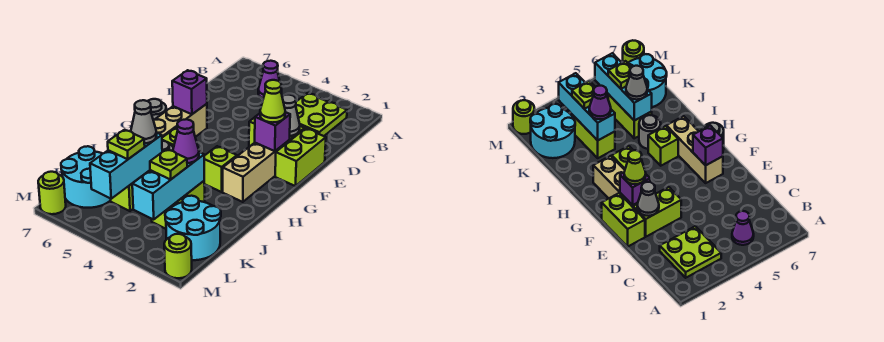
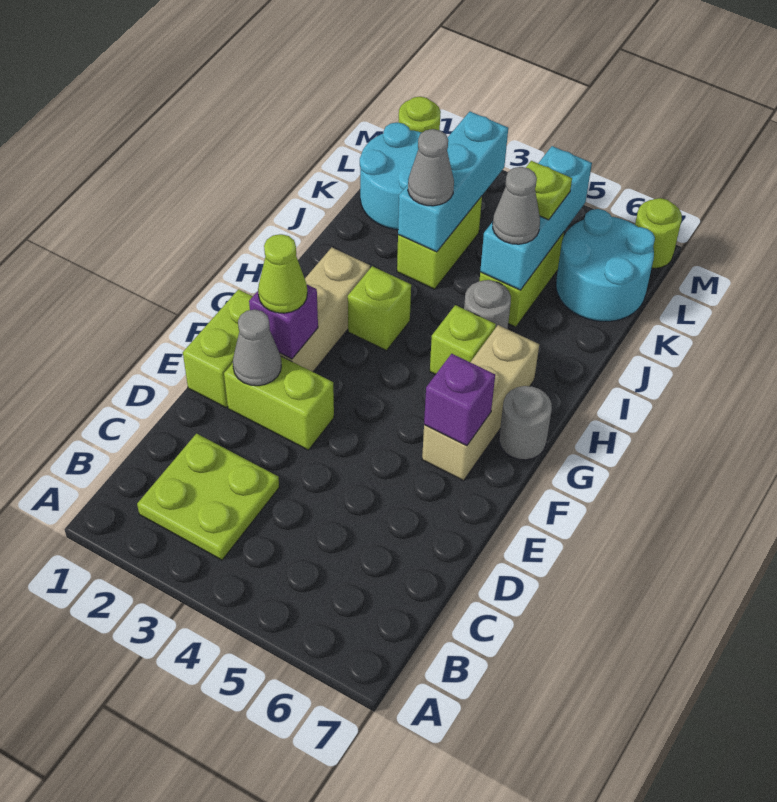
purple 1x1 cone [258,61,282,98] -> none
purple 1x1 cone [173,119,199,163] -> grey 1x1 cone [408,129,454,206]
lime 1x1 plate [150,149,187,179] -> none

